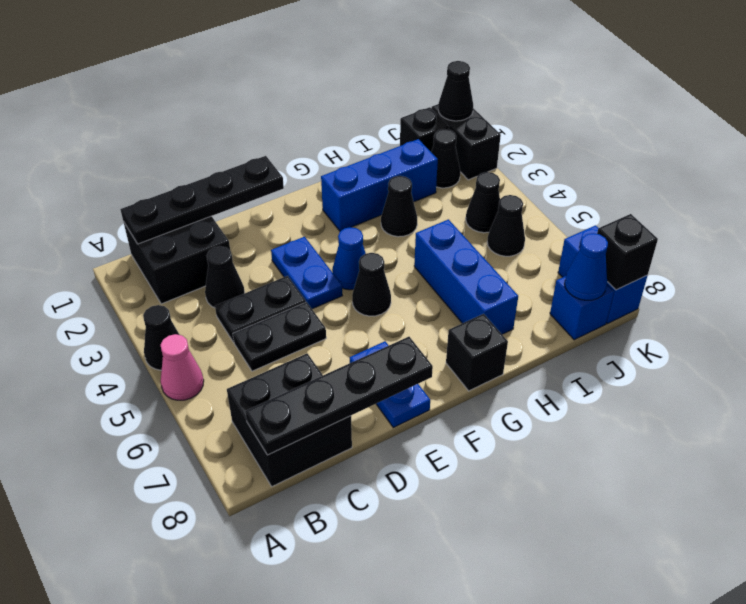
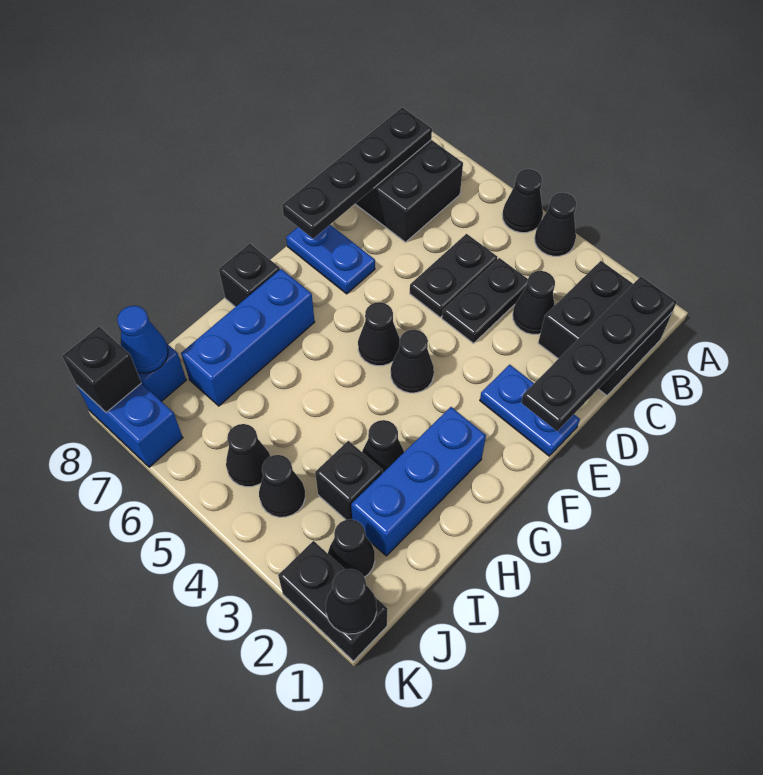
pink 1x1 cone [161,334,204,400] -> black 1x1 cone [502,169,543,233]
blue 1x2 plate [271,237,342,309] -> blue 1x2 plate moved to [480,365,580,456]
blue 1x1 cone [332,227,366,290] -> black 1x1 cone [391,330,434,393]
blue 1x3 brick [414,219,518,334] -> blue 1x3 brick turned to [181,269,315,406]
black 1x1 brick [400,107,449,152] -> black 1x1 brick moved to [315,441,383,520]

